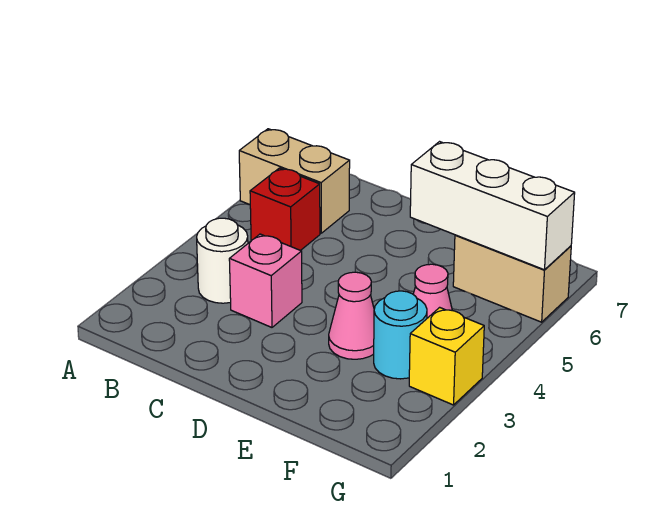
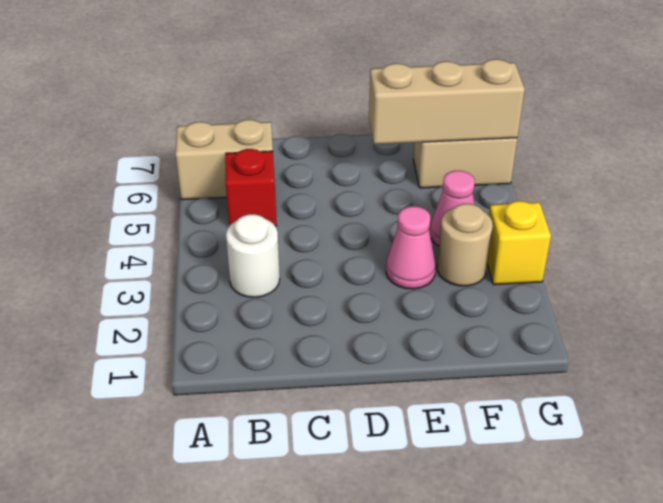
pink 1x1 brick [229,234,302,327] -> none
white 1x3 brick [410,142,575,270] -> tan 1x3 brick [369,59,525,144]
cyan 1x1 round brick [374,291,427,379] -> tan 1x1 round brick [437,204,493,286]

